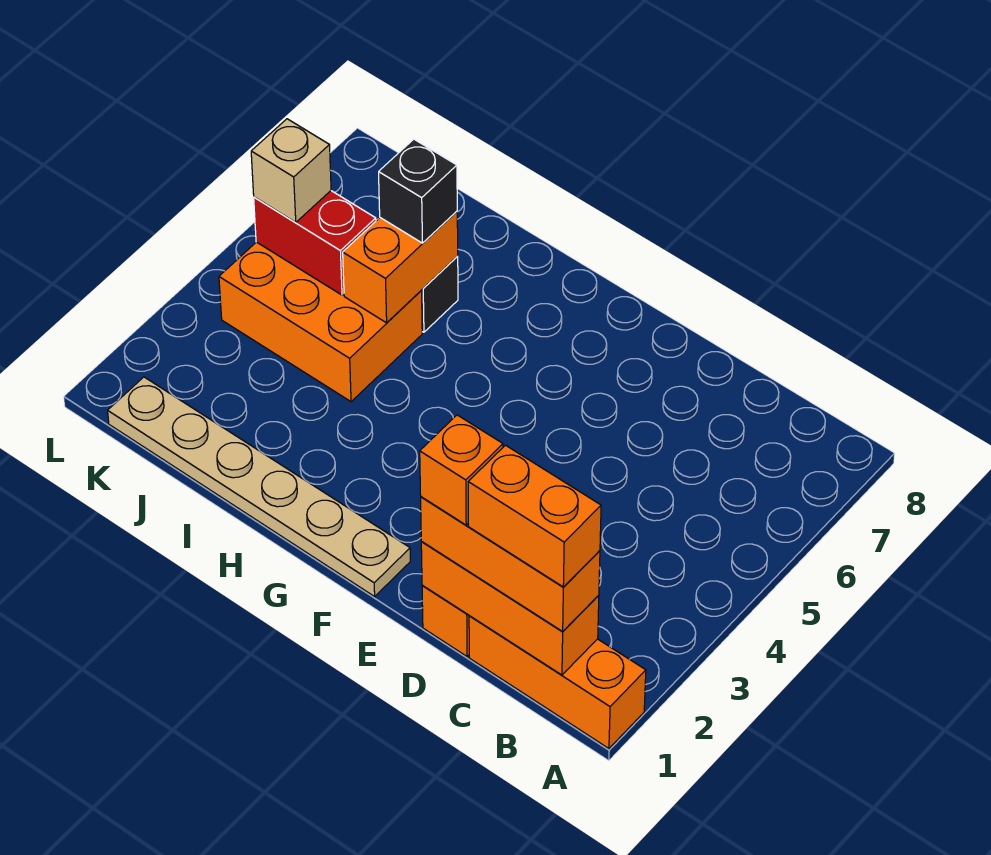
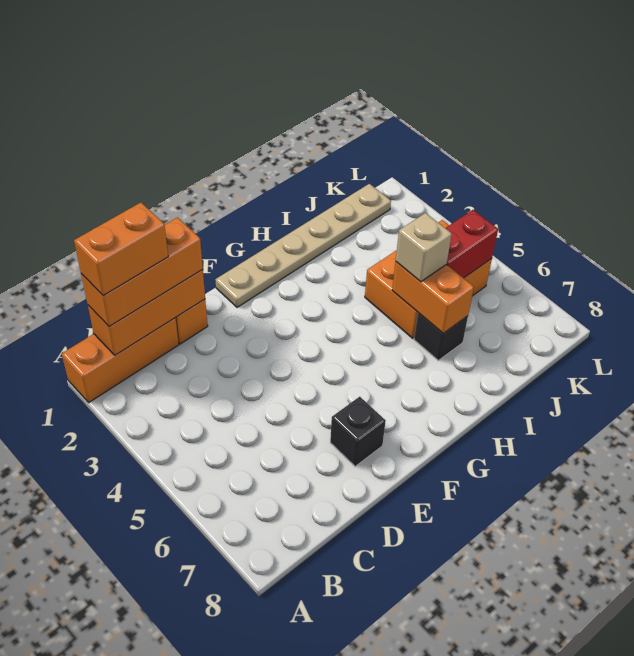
orange 1x1 brick [420,415,503,525] -> none
black 1x1 brick [379,139,457,243] -> black 1x1 brick moved to [330,397,386,466]
tan 1x1 brick [251,119,331,222] -> tan 1x1 brick moved to [396,213,452,282]

